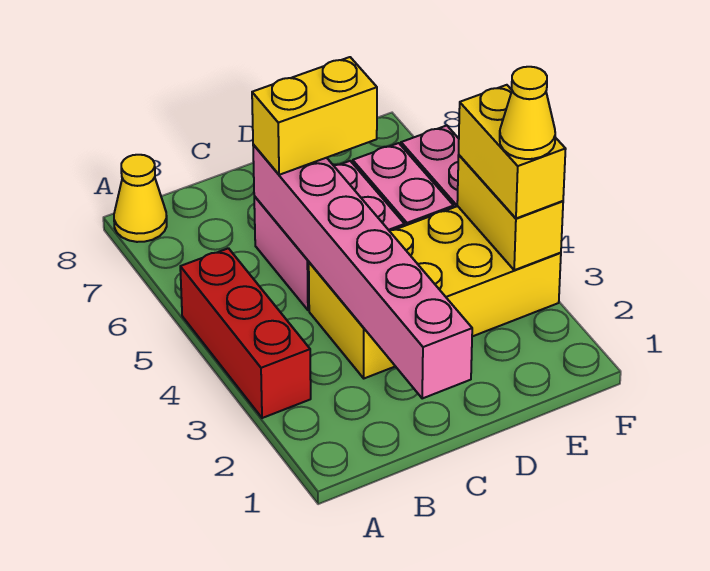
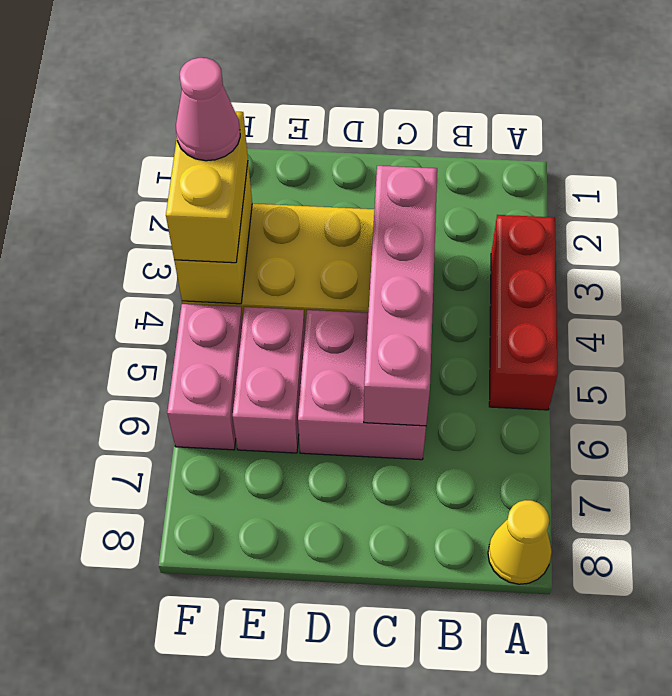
pink 1x6 brick [253,144,472,398] -> pink 1x4 brick [364,166,437,426]
yellow 1x2 brick [252,57,377,175] -> none
yellow 1x1 cone [500,67,555,159] -> pink 1x1 cone [176,58,240,161]

